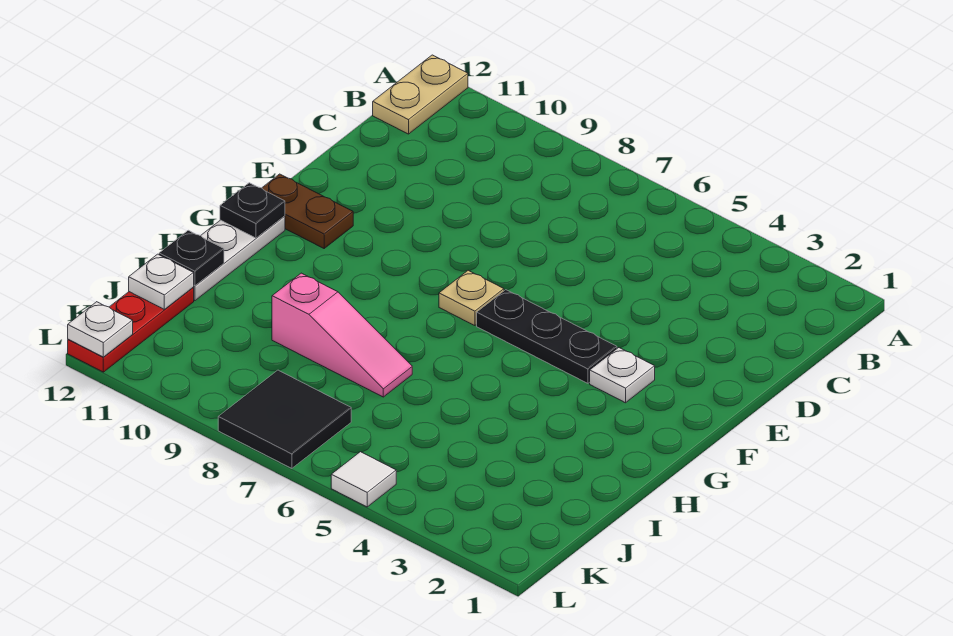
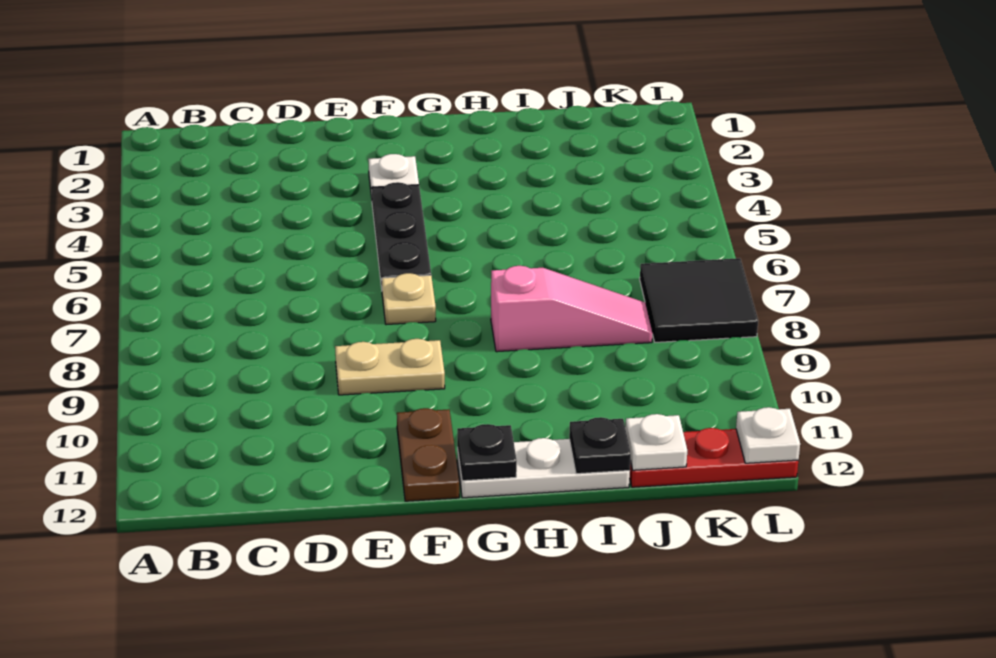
tan 1x2 plate [373,55,468,134] -> tan 1x2 plate moved to [335,339,445,395]
pink 1x3 slope [272,273,412,397] -> pink 1x3 slope turned to [491,266,652,352]
white 1x1 tile [331,452,396,507] -> none

